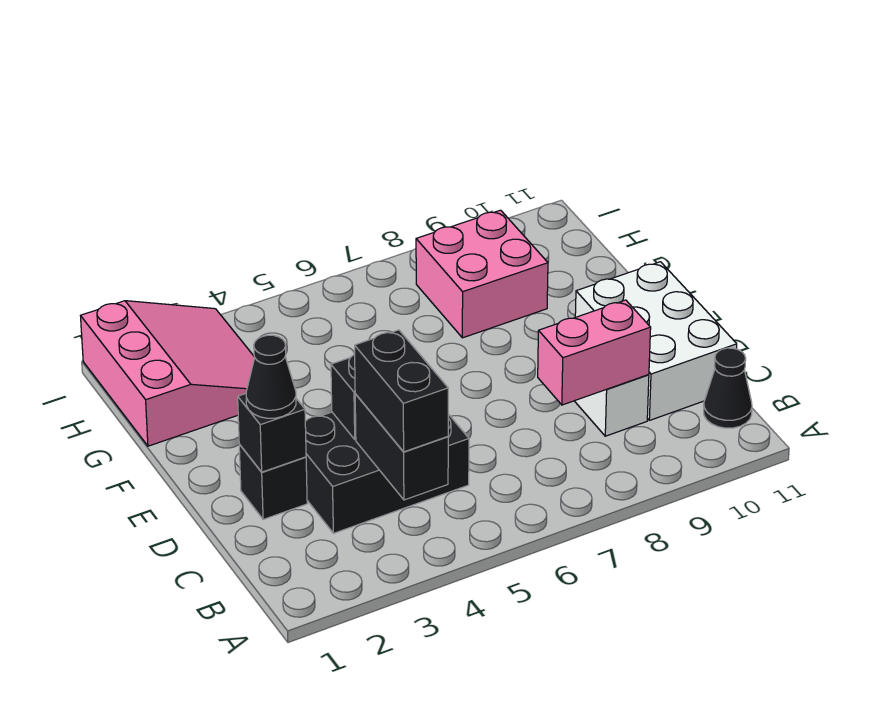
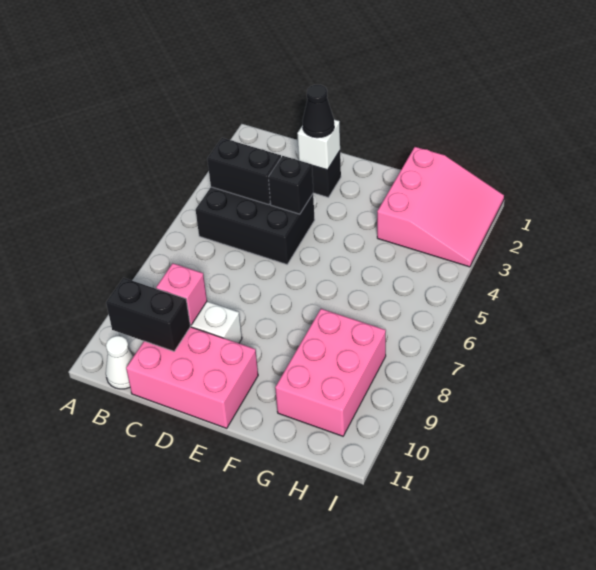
black 1x2 brick [355,330,448,452] -> black 1x2 brick moved to [106,278,190,351]
black 1x1 cone [704,348,752,428] -> white 1x1 cone [106,336,134,389]
black 2x3 brick [305,412,469,533] -> black 2x3 brick turned to [196,187,315,264]
pink 1x2 brick [538,300,651,405] -> pink 1x1 brick [156,263,207,325]
white 2x3 brick [575,262,737,420] -> pink 2x3 brick [126,327,258,428]
black 1x1 brick [238,394,306,472] -> white 1x1 brick [297,120,340,170]
pink 3x3 slope [81,301,255,446] -> pink 3x3 slope turned to [377,147,504,267]
pink 2x2 brick [416,210,548,338] -> pink 2x3 brick [275,309,386,436]

